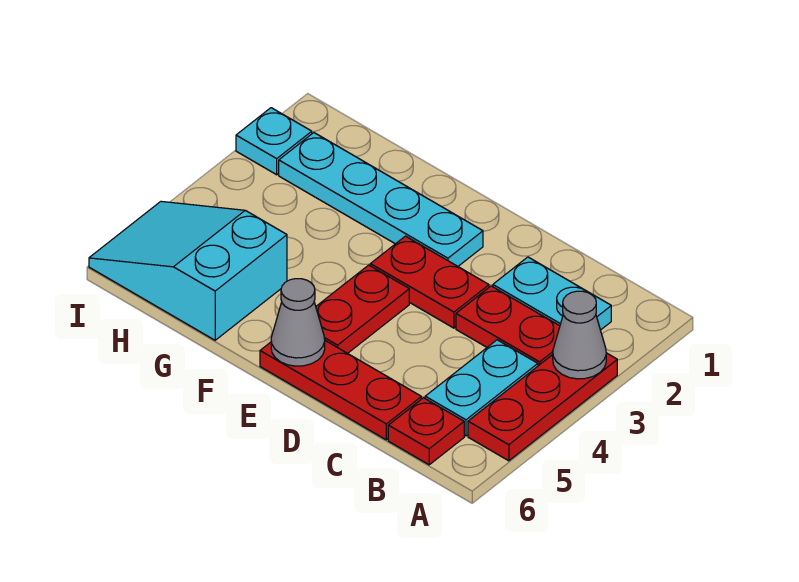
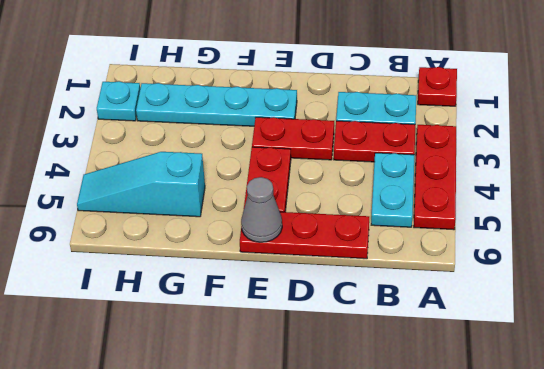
grey 1x1 cone [553,291,606,379] -> none
red 1x1 plate [388,398,464,465] -> red 1x1 plate moved to [418,67,457,106]
cyan 2x3 slope [89,201,287,340] -> cyan 1x3 slope [77,152,205,217]

